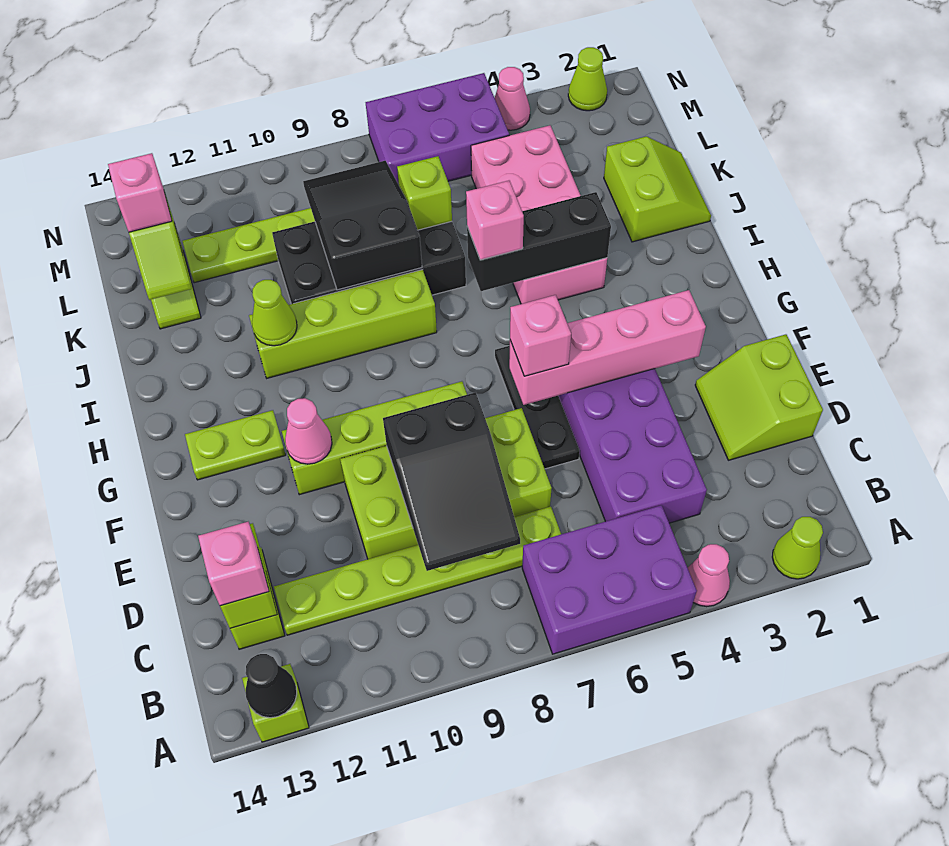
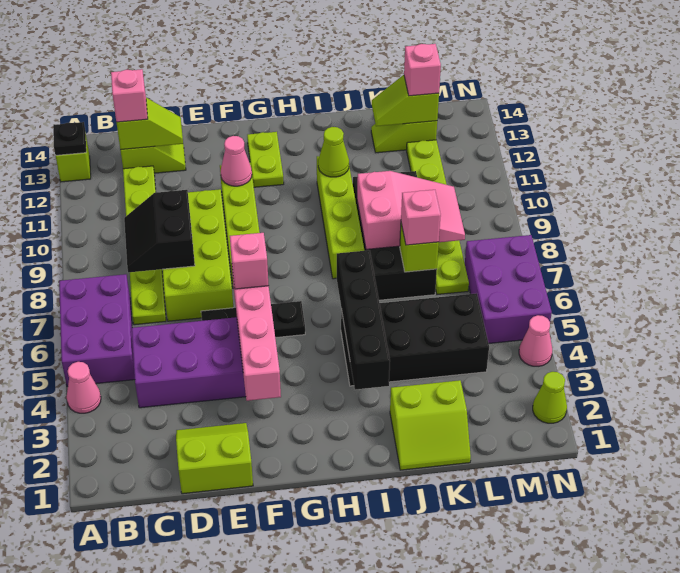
lime 1x1 cone [772,517,823,579] -> none
black 1x1 cone [246,654,297,718] -> black 1x1 plate [53,122,86,155]
black 2x3 slope [383,392,520,571] -> black 2x2 slope [124,190,195,272]
pink 2x4 brick [471,125,607,304] -> black 2x4 brick [341,293,489,386]
black 1x3 brick [467,192,611,291] -> black 1x4 brick [337,250,390,390]
pink 1x1 brick [466,181,524,260] -> pink 1x1 brick moved to [401,190,441,245]
black 2x3 slope [303,161,422,290] -> pink 2x3 slope [357,171,465,249]

